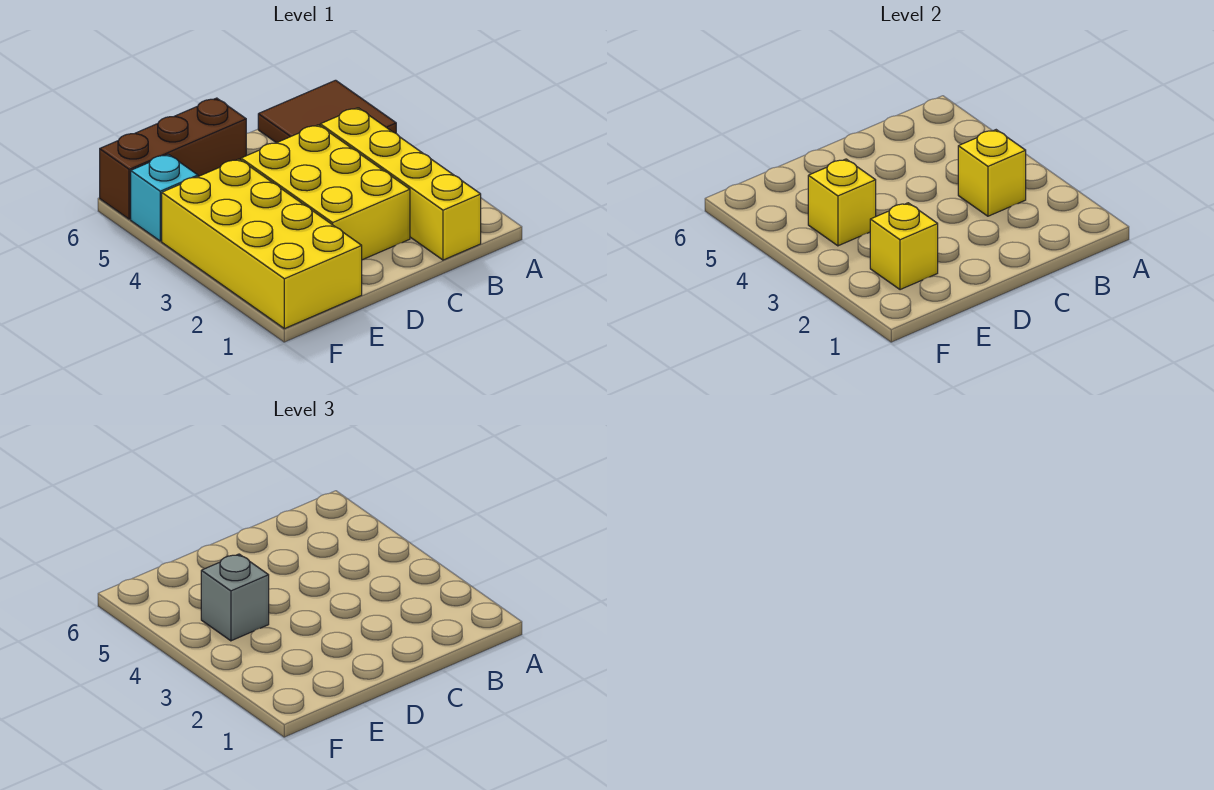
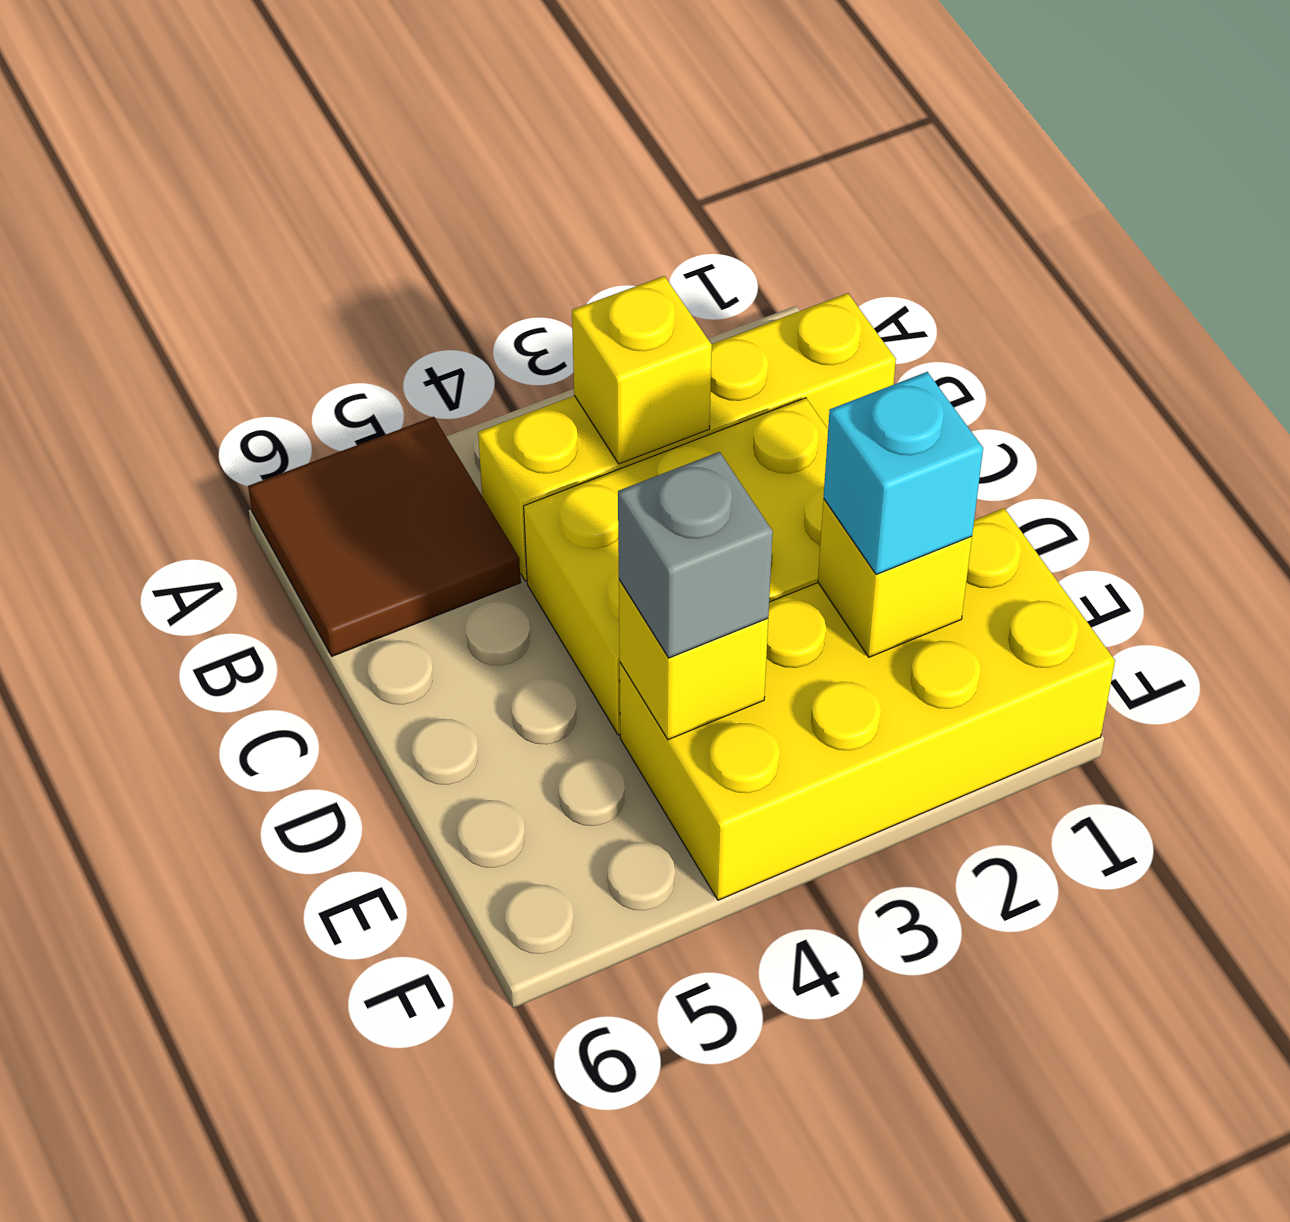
brown 1x3 brick [100,98,246,219] -> none
cyan 1x1 brick [131,154,198,241] -> cyan 1x1 brick moved to [824,372,983,575]

